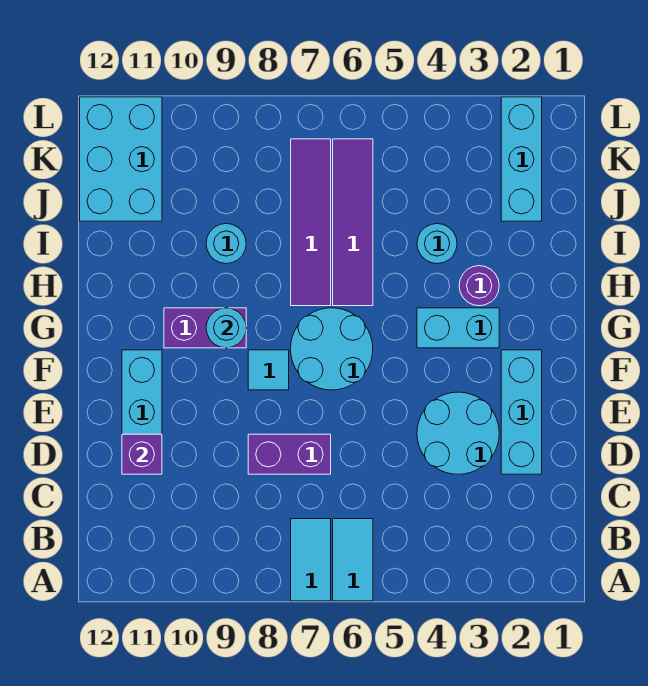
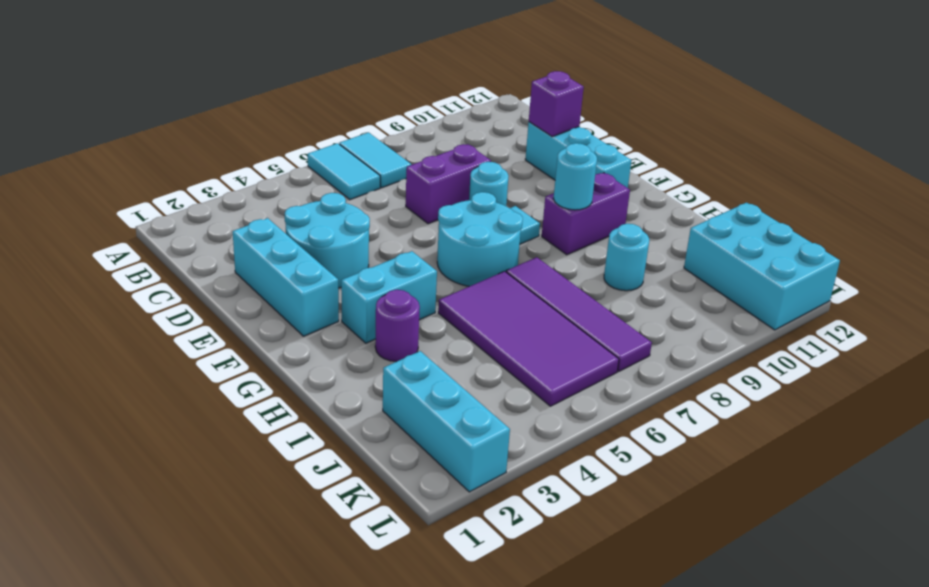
purple 1x4 tile [333,139,373,306] -> purple 2x4 tile [438,271,619,406]
cyan 1x1 round brick [417,224,457,264] -> cyan 1x1 round brick moved to [469,162,508,206]

